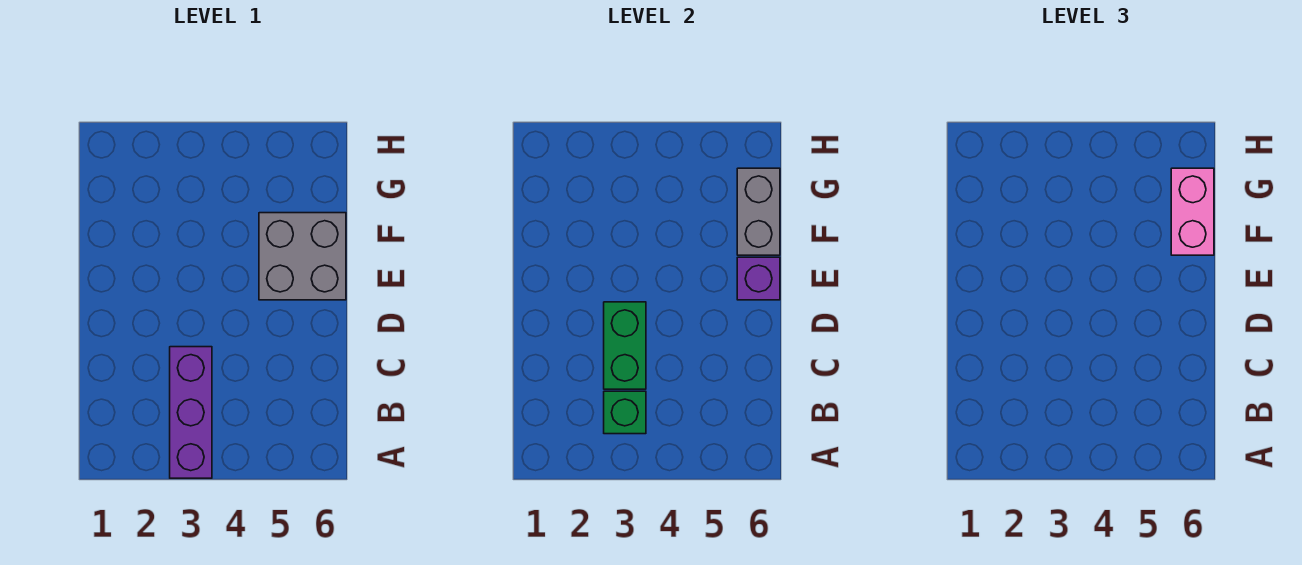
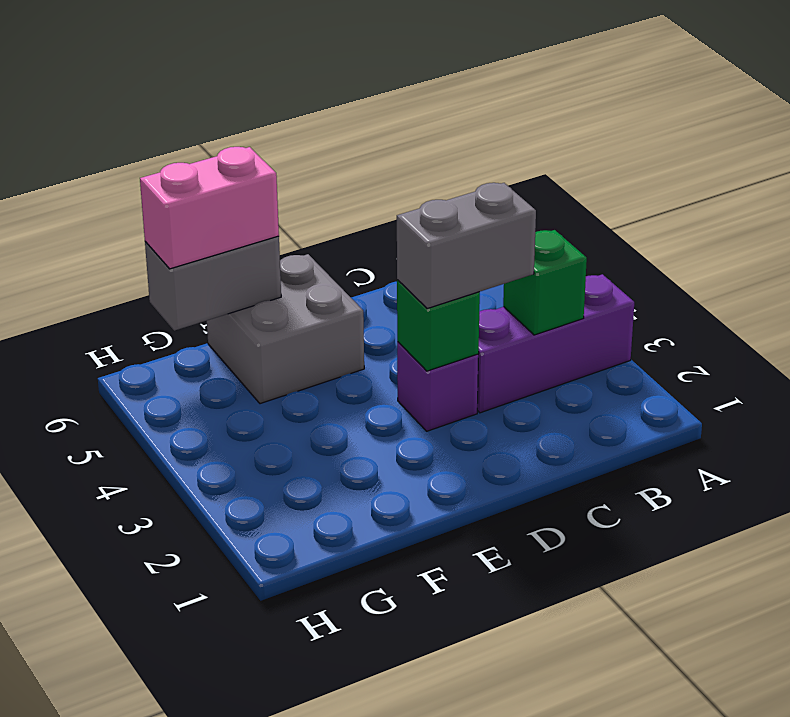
green 1x2 brick [604,302,646,389] -> green 1x1 brick [397,280,480,371]
none -> grey 1x2 brick [397,183,536,309]
purple 1x1 brick [737,257,780,300] -> purple 1x1 brick moved to [397,342,478,431]

